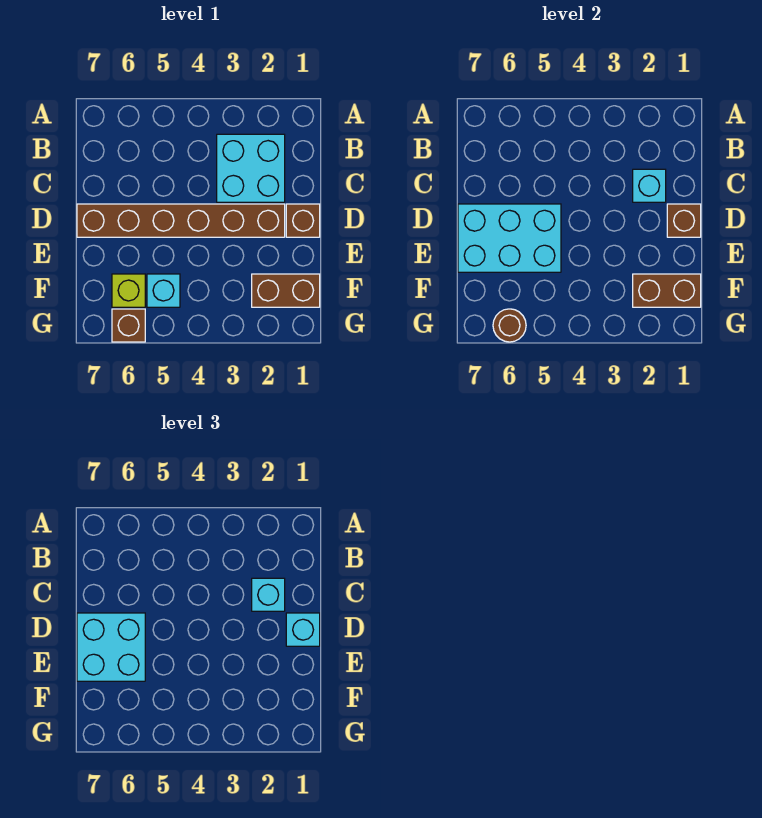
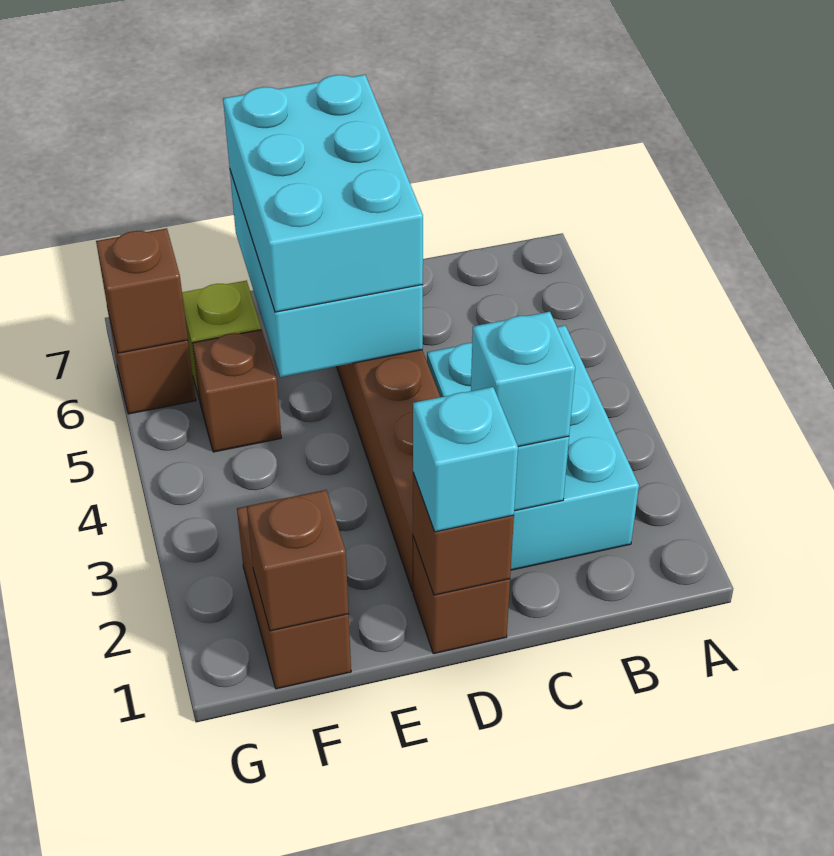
cyan 2x2 brick [217,134,285,202] -> cyan 2x3 brick [427,326,639,570]
cyan 2x2 brick [77,613,145,681] -> cyan 2x3 brick [223,75,423,312]
brown 1x2 brick [633,274,701,307] -> brown 1x1 brick [247,490,349,631]
cyan 1x1 brick [147,274,180,307] -> brown 1x1 brick [193,330,281,452]
brown 1x1 round brick [493,309,526,342] -> brown 1x1 brick [96,228,188,353]

